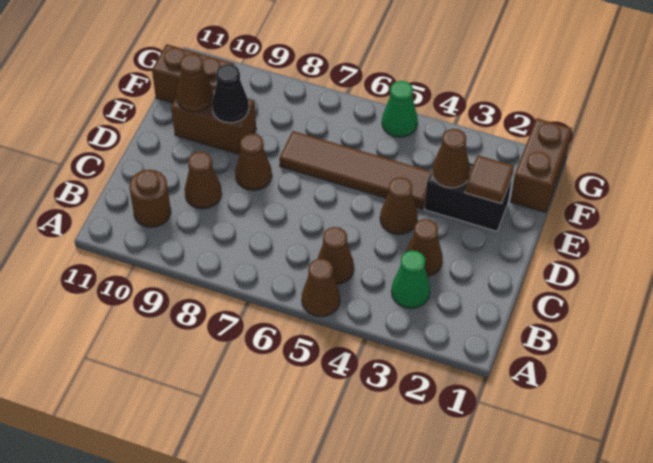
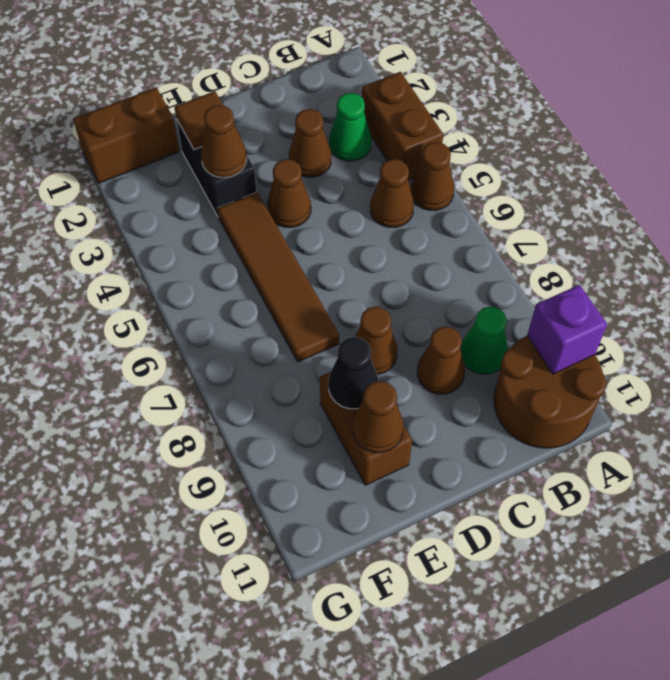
none -> purple 1x1 brick [527,285,607,374]
brown 1x1 round brick [129,170,171,227] -> brown 2x2 round brick [494,336,607,448]
brown 1x2 brick [152,44,234,103] -> brown 1x2 brick moved to [362,72,443,181]
green 1x1 cone [382,81,418,137] -> green 1x1 cone moved to [461,306,508,374]

